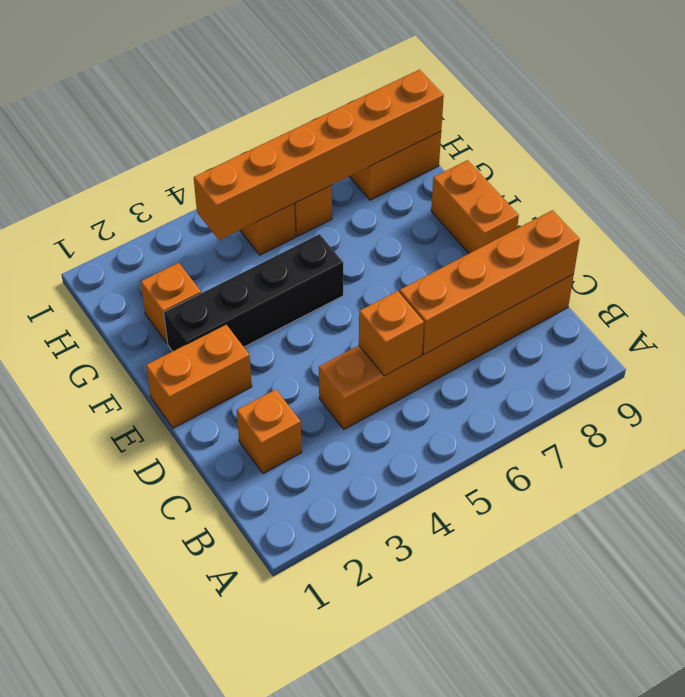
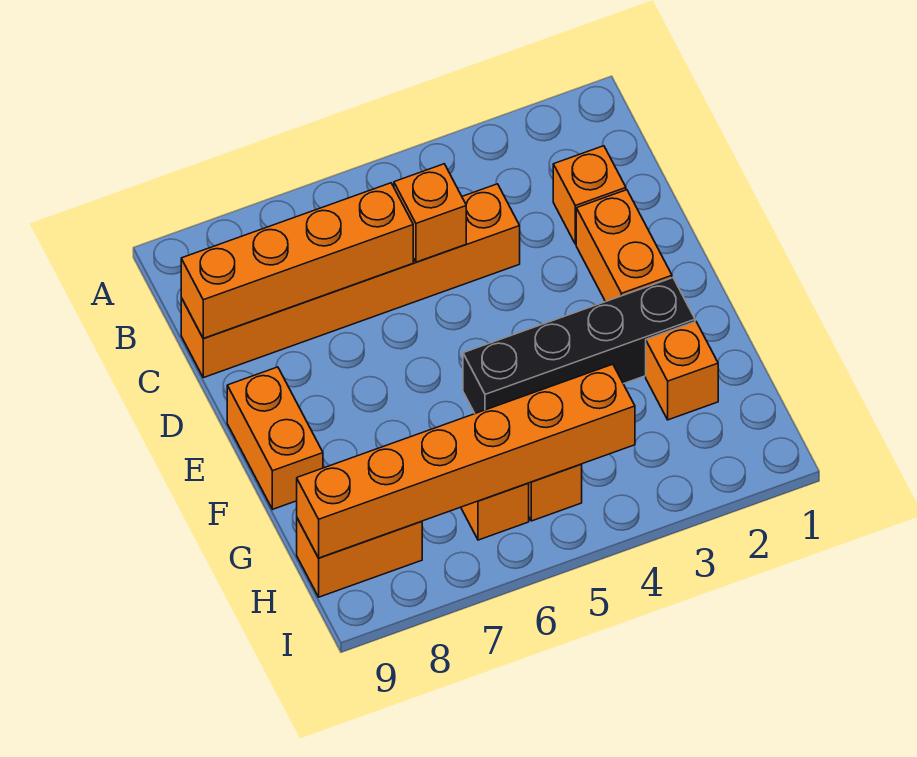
orange 1x2 brick [146,325,252,428] -> orange 1x2 brick turned to [576,190,672,302]

